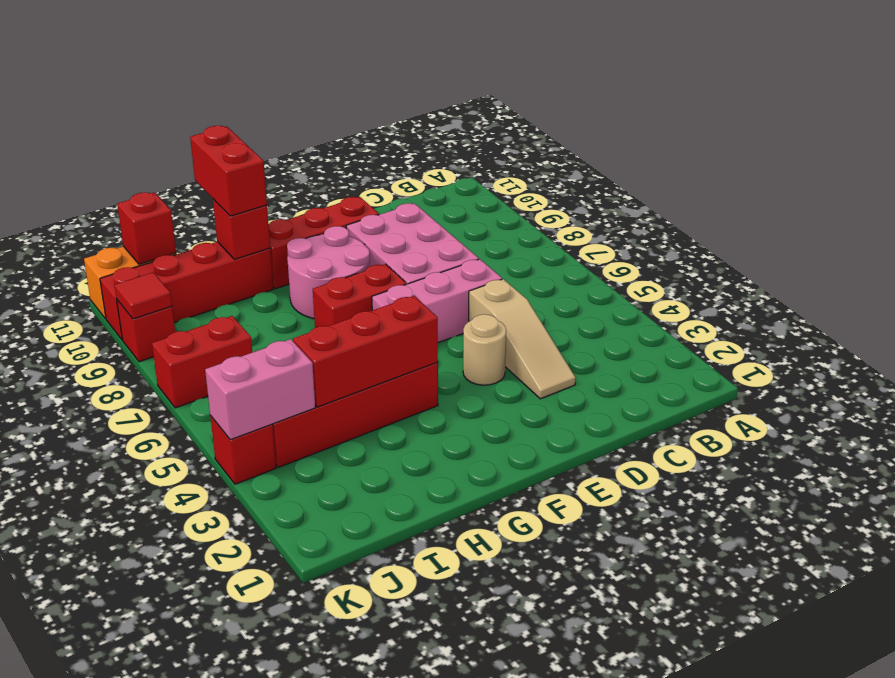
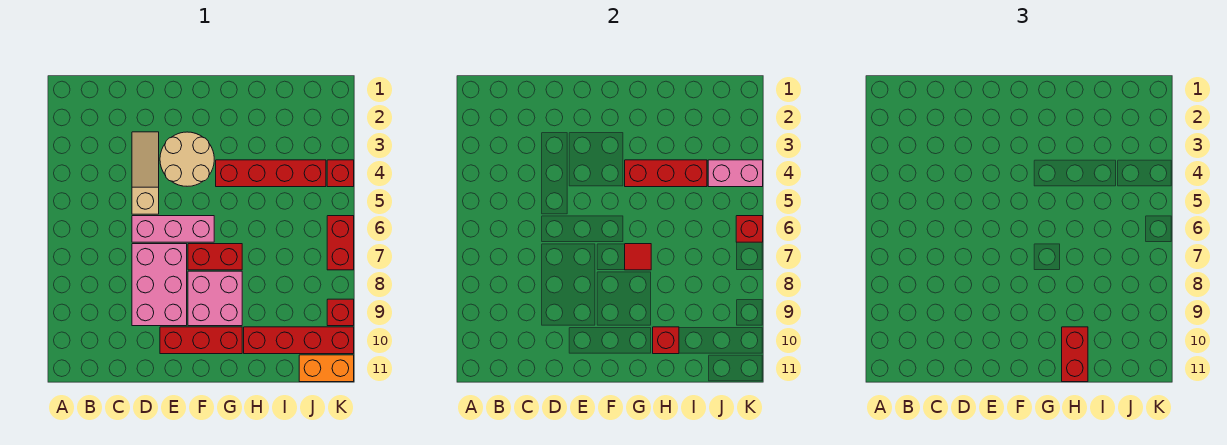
tan 1x1 round brick [463,314,506,385] -> tan 2x2 round brick [160,132,214,186]
pink 2x2 round brick [287,226,370,319] -> pink 2x2 brick [188,271,242,326]
red 1x2 brick [152,316,252,408] -> red 1x2 brick turned to [327,216,354,270]
red 1x1 brick [117,192,176,264] -> red 1x1 brick moved to [736,216,763,242]
red 1x1 tile [115,273,172,319] -> red 1x1 tile moved to [625,244,651,270]

